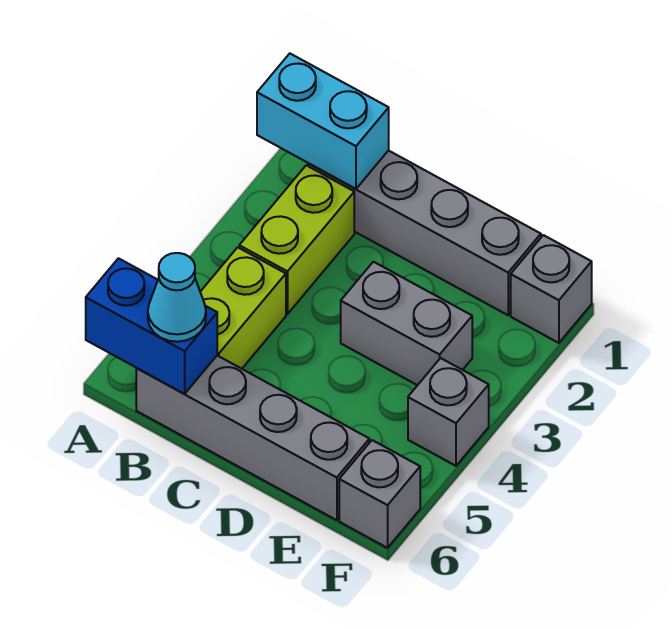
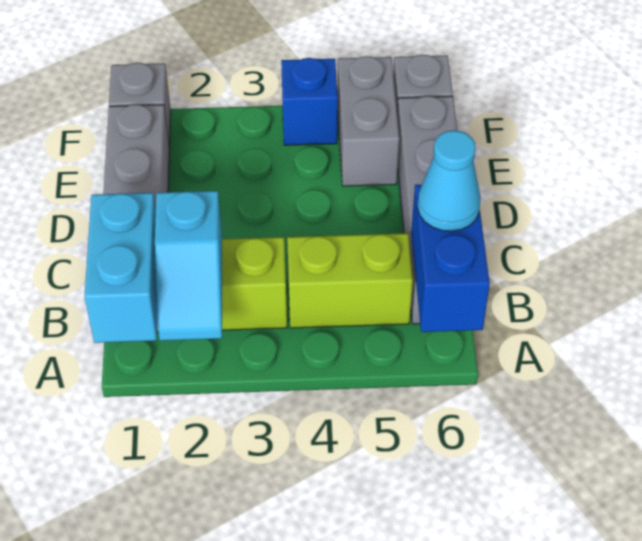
none -> cyan 1x2 slope [155,191,222,341]
grey 1x2 brick [341,262,472,385] -> grey 1x2 brick moved to [337,56,399,186]
grey 1x1 brick [408,358,489,466] -> blue 1x1 brick [281,58,338,145]

